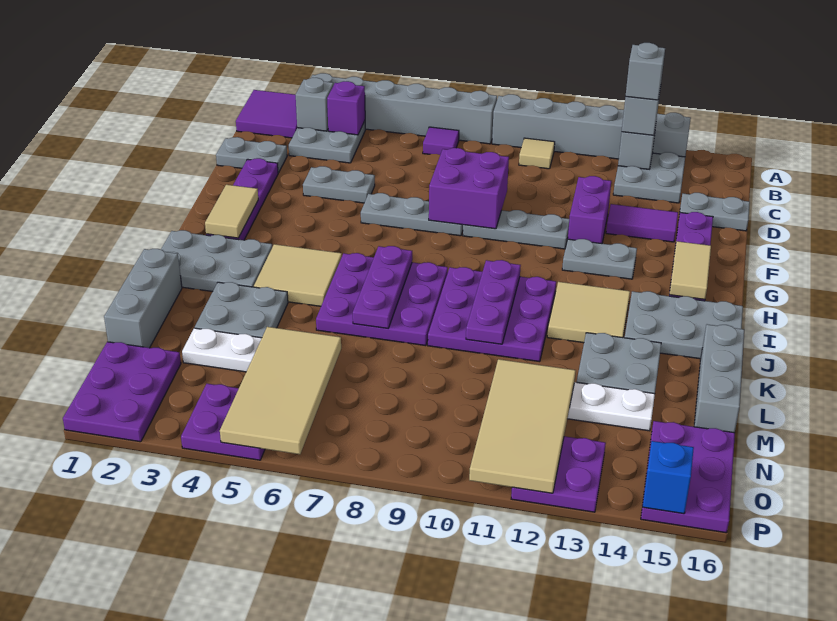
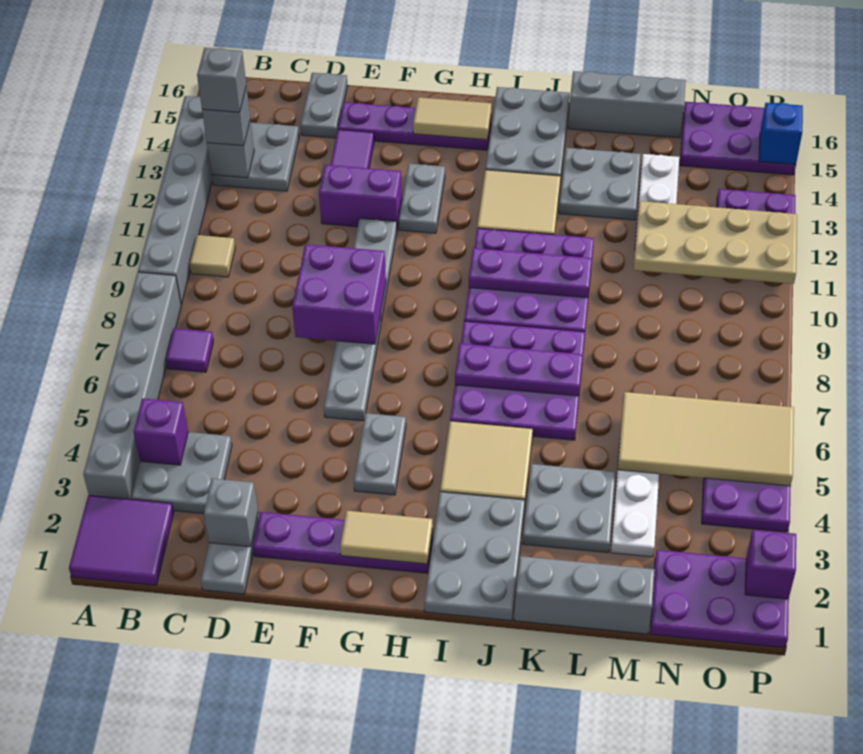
grey 1x1 brick [296,78,333,131] -> grey 1x1 brick moved to [204,478,258,547]
grey 1x2 plate [303,166,375,203] -> grey 1x2 plate moved to [354,413,406,495]
tan 2x4 tile [469,359,576,493] -> tan 2x4 plate [634,201,797,284]
none -> purple 1x1 brick [745,530,796,599]

